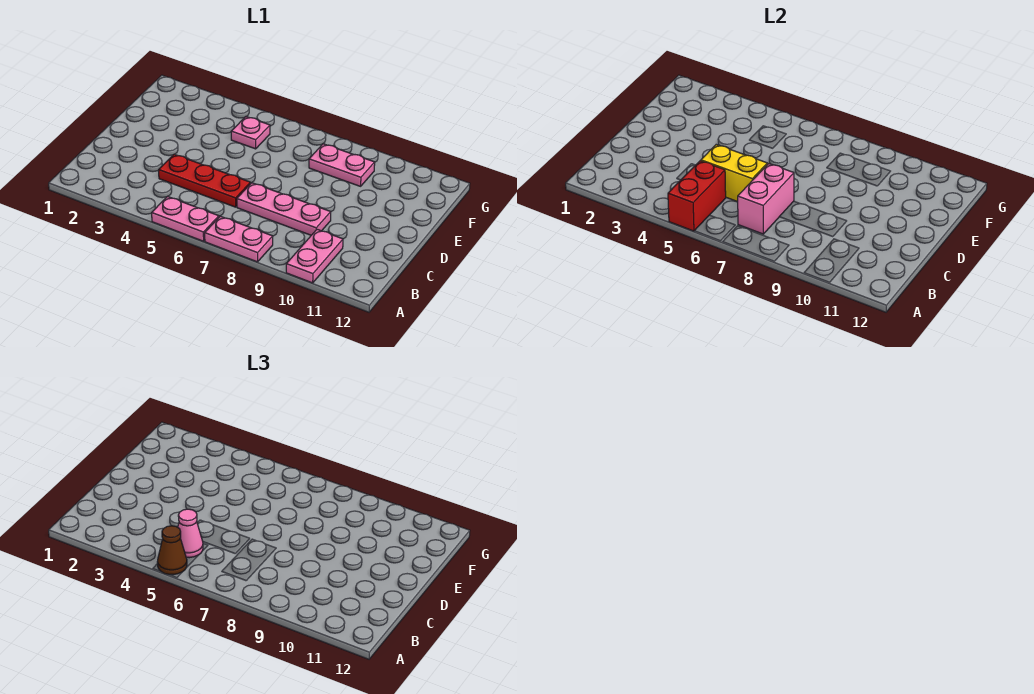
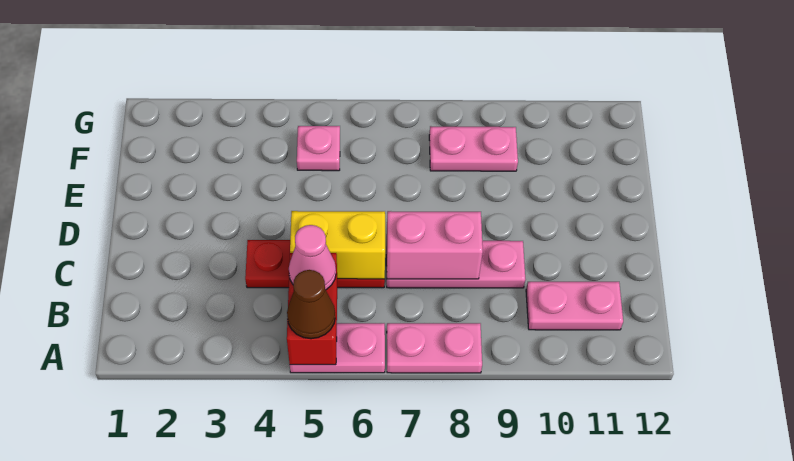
pink 1x2 plate [286,229,343,283] -> pink 1x2 plate turned to [526,282,623,330]
pink 1x2 brick [738,164,794,234] -> pink 1x2 brick turned to [387,211,483,279]

